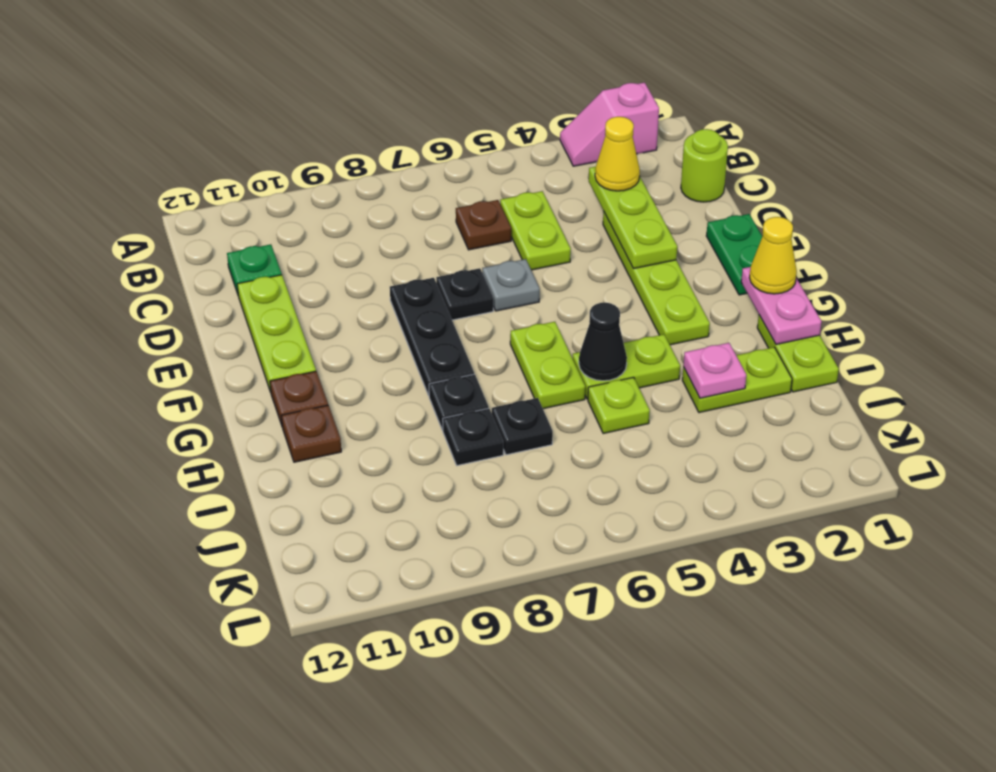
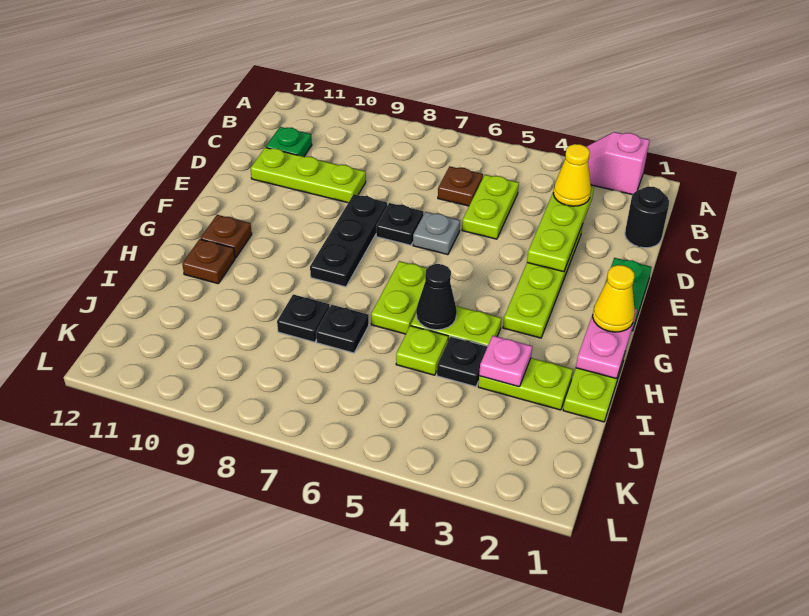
lime 1x1 round brick [681,129,728,202] -> black 1x1 round brick [625,186,669,248]
lime 1x3 plate [237,275,316,392] -> lime 1x3 plate turned to [251,147,366,203]
black 1x1 plate [429,374,489,430] -> black 1x1 plate moved to [437,336,488,387]

